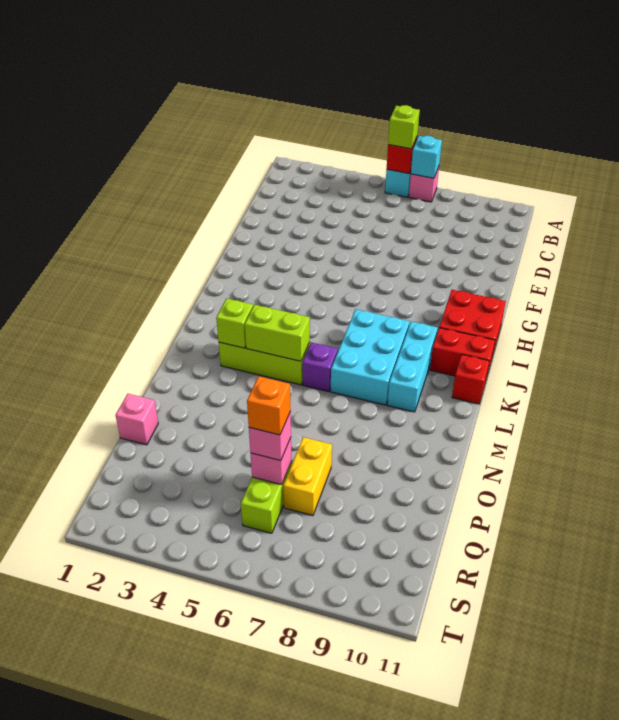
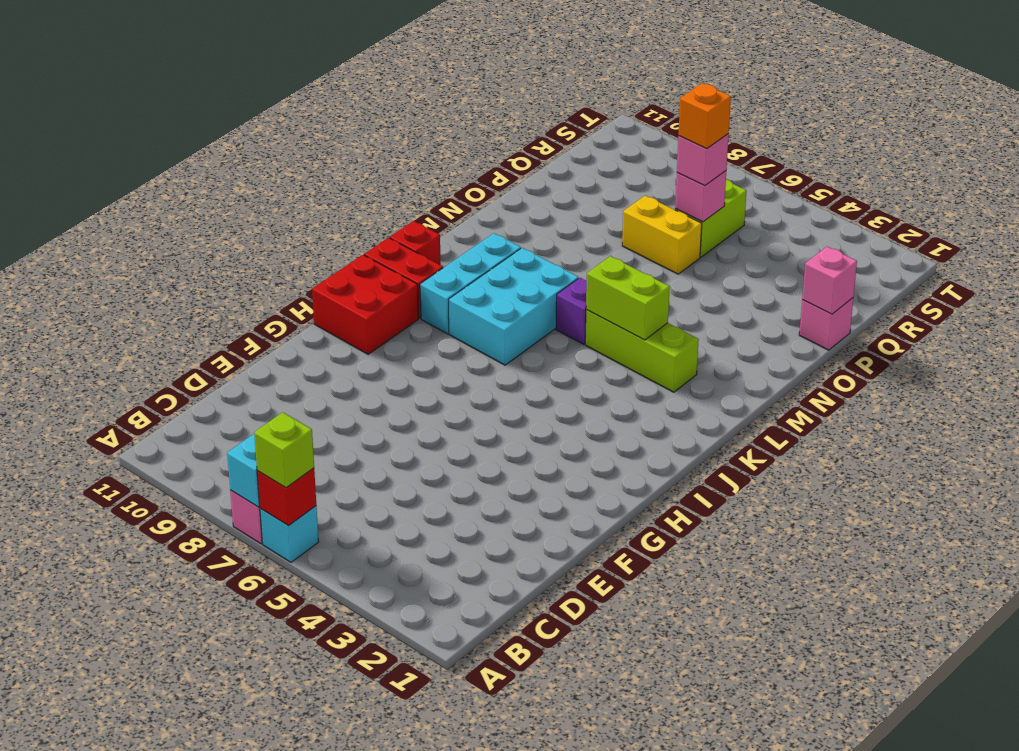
lime 1x1 brick [216,298,253,348] -> none
none -> pink 1x1 brick [802,247,857,314]
yellow 1x2 brick [283,437,332,516] -> yellow 1x2 brick turned to [622,196,702,274]

